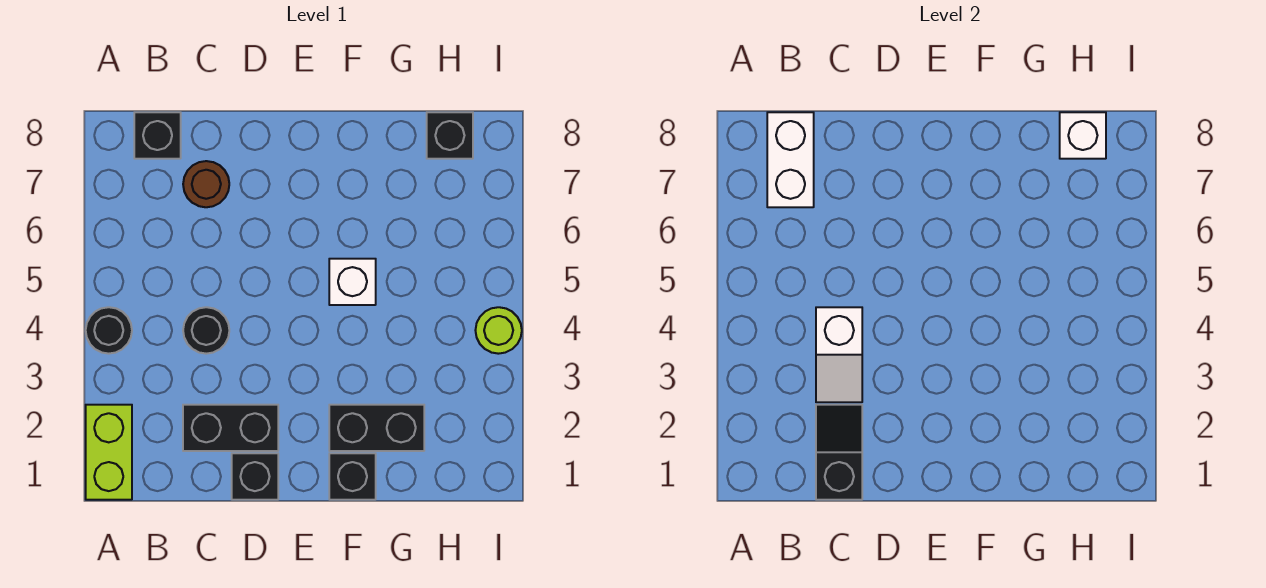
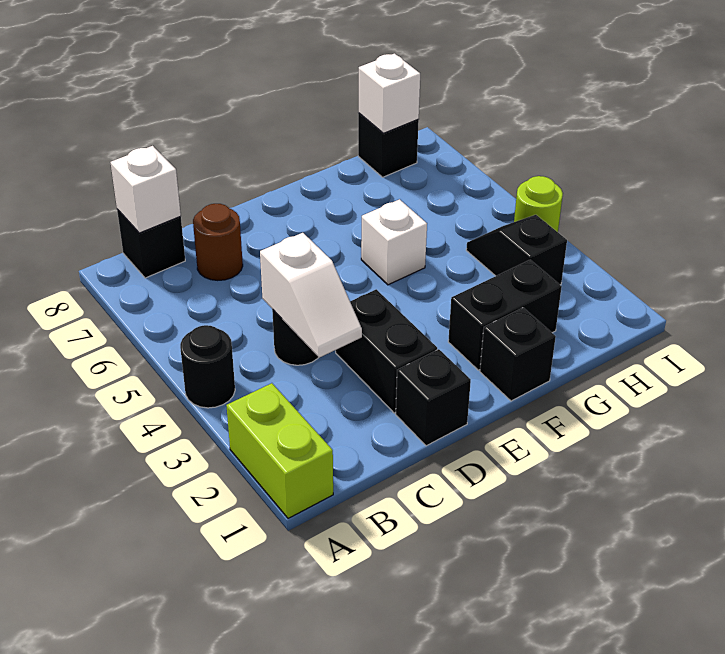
white 1x2 brick [767,112,814,207] -> white 1x1 brick [110,146,181,233]
black 1x2 slope [816,405,862,500] -> black 1x2 slope moved to [466,215,567,285]
black 1x2 brick [183,405,278,451] -> black 1x2 brick turned to [336,289,437,413]

